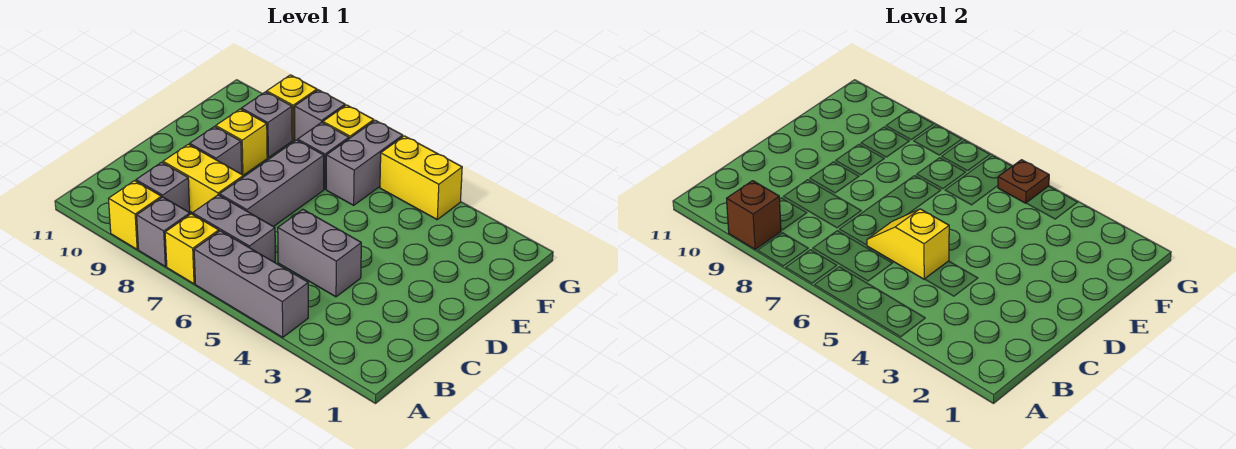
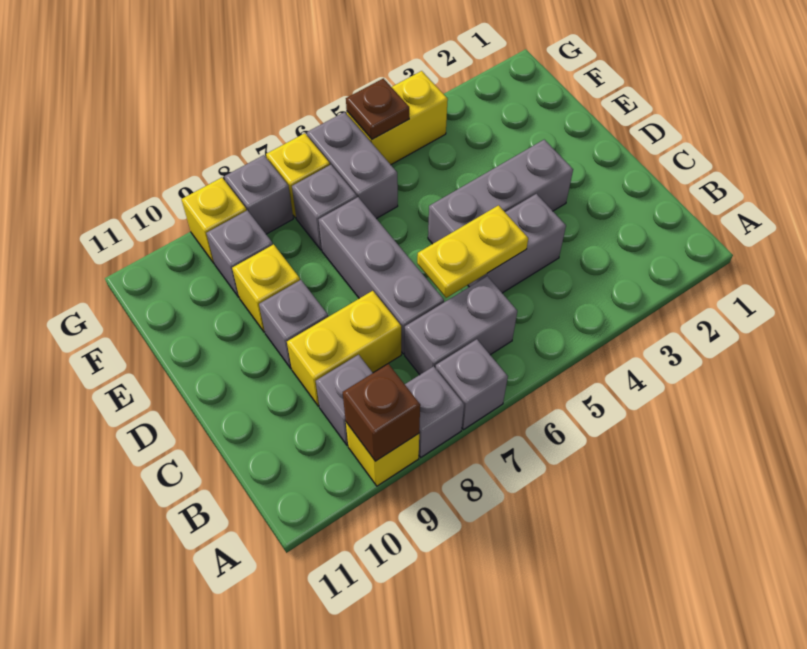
grey 1x3 brick [194,231,308,337] -> grey 1x3 brick moved to [428,140,573,244]
yellow 1x1 brick [165,214,219,284] -> grey 1x1 brick [436,339,508,430]
yellow 1x2 slope [867,209,949,279] -> yellow 1x2 plate [417,205,528,298]

